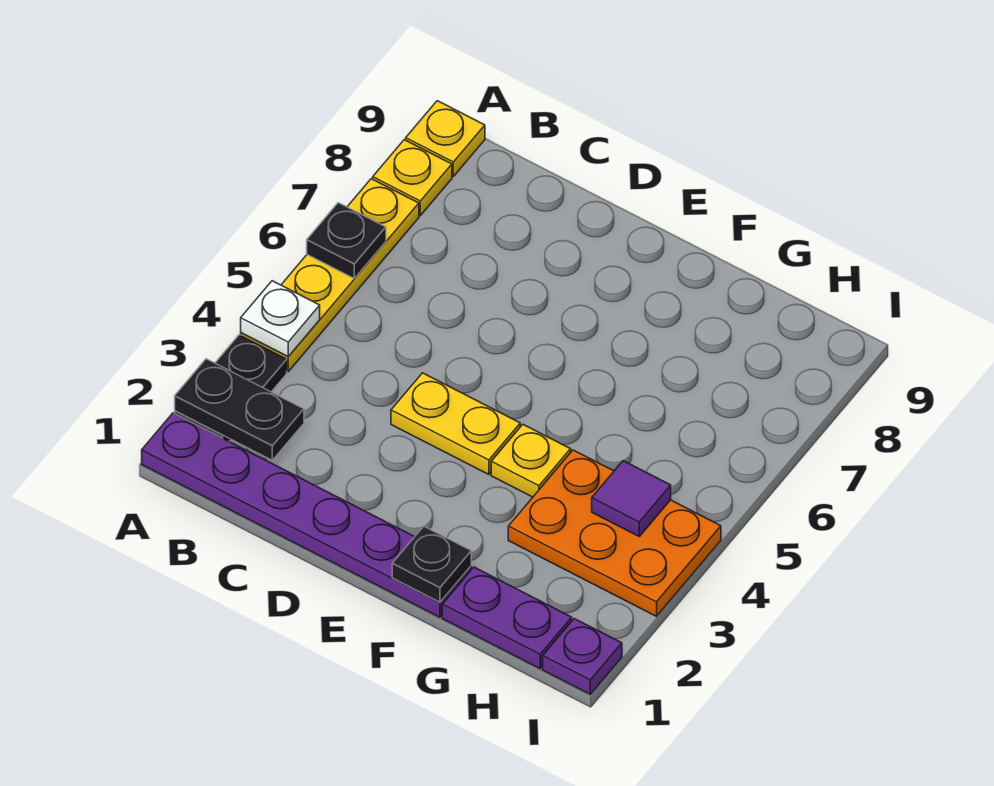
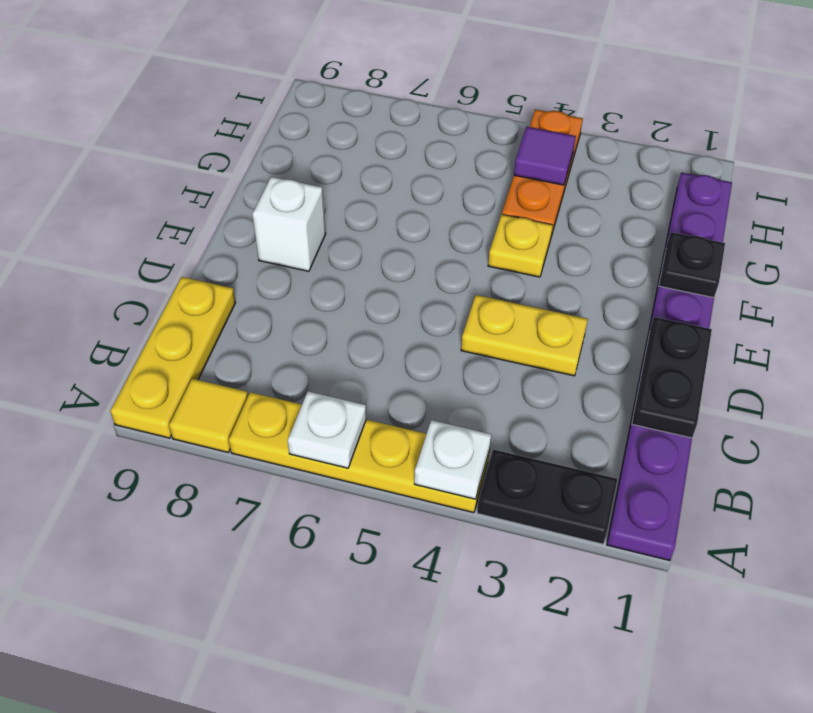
black 1x2 plate [175,359,304,460] -> black 1x2 plate moved to [632,317,712,438]
black 1x1 plate [307,203,386,279] -> white 1x1 plate [288,391,366,468]
yellow 1x1 plate [373,140,452,215] -> yellow 1x1 tile [169,379,248,452]
yellow 1x1 plate [406,101,485,176] -> yellow 1x3 plate [110,277,236,438]
yellow 1x2 plate [391,373,520,475] -> yellow 1x2 plate turned to [461,295,588,376]
none -> white 1x1 brick [252,177,326,271]
orange 2x3 plate [508,450,721,616] -> orange 1x3 plate [502,109,583,236]
purple 1x1 plate [543,619,622,694] -> none

